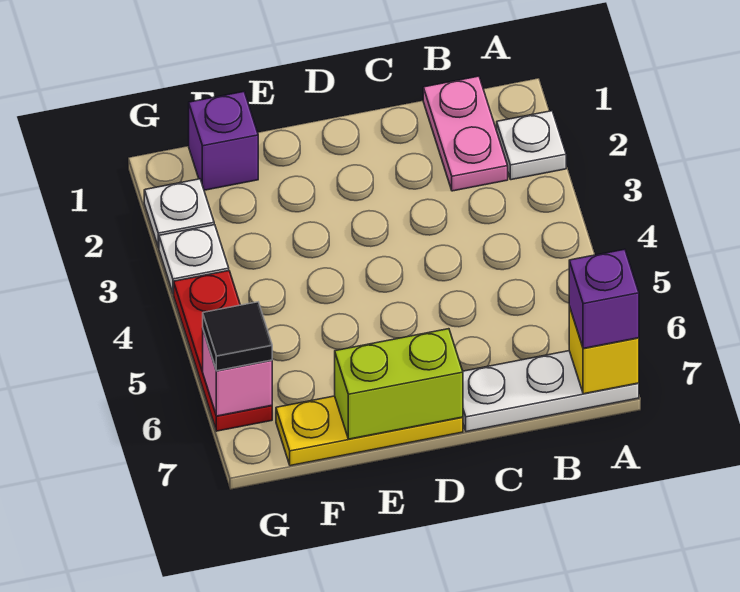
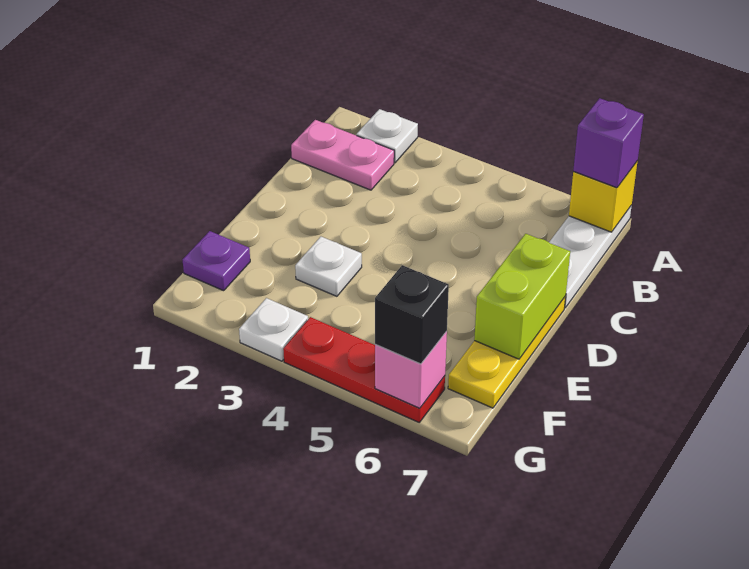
purple 1x1 brick [189,92,258,190] -> purple 1x1 plate [183,231,250,291]
white 1x1 plate [144,179,214,248] -> white 1x1 plate moved to [295,237,362,296]
black 1x1 tile [203,302,272,371] -> black 1x1 brick [375,265,449,364]

